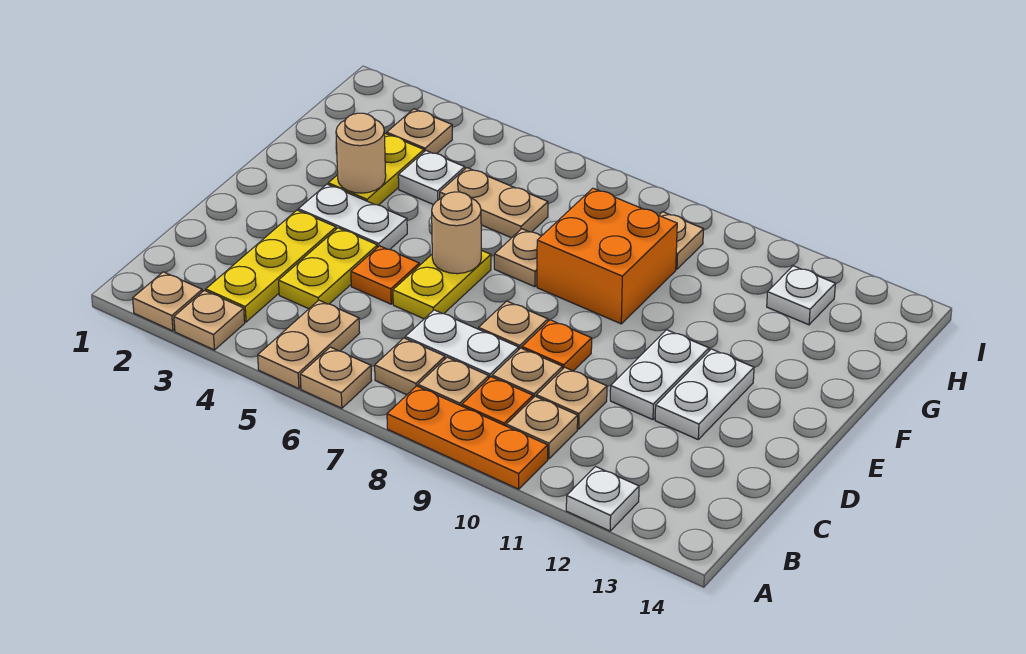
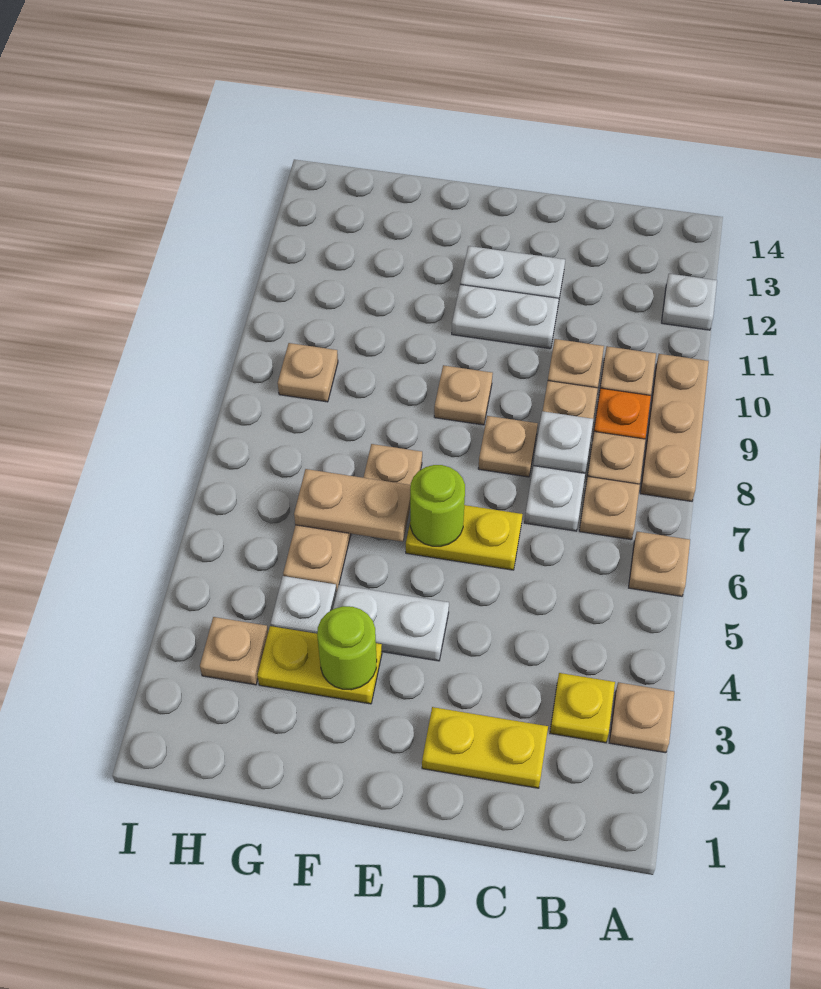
tan 1x1 plate [133,272,203,331] -> tan 1x1 plate moved to [434,365,493,425]
tan 1x2 plate [258,300,360,389] -> tan 1x2 plate moved to [294,469,411,542]
orange 1x3 plate [387,386,548,489] -> tan 1x3 plate [640,354,709,501]
yellow 1x3 plate [206,210,336,322] -> yellow 1x1 plate [550,673,615,743]
yellow 1x2 plate [279,228,378,309] -> yellow 1x2 plate moved to [422,707,548,788]
orange 1x1 plate [351,246,419,304] -> none
orange 1x1 plate [522,320,592,371] -> none
white 1x2 plate [298,184,407,249] -> white 1x2 plate turned to [333,585,449,661]
tan 1x1 round brick [432,192,481,274] -> lime 1x1 round brick [410,465,465,546]
tan 1x1 round brick [336,113,386,193] -> lime 1x1 round brick [317,606,377,690]
orange 2x2 brick [537,188,677,324] -> none
white 1x1 plate [767,266,835,325] -> white 1x1 plate moved to [533,411,593,473]

